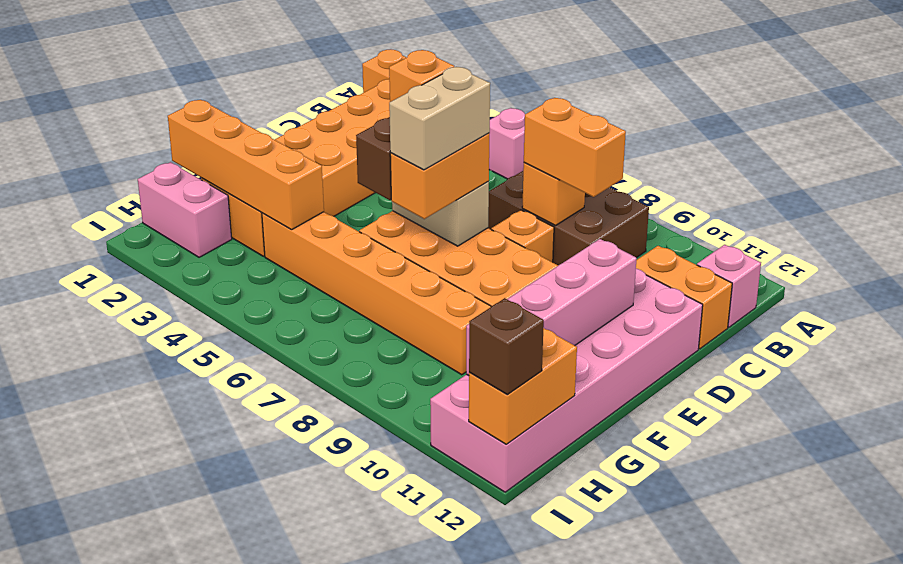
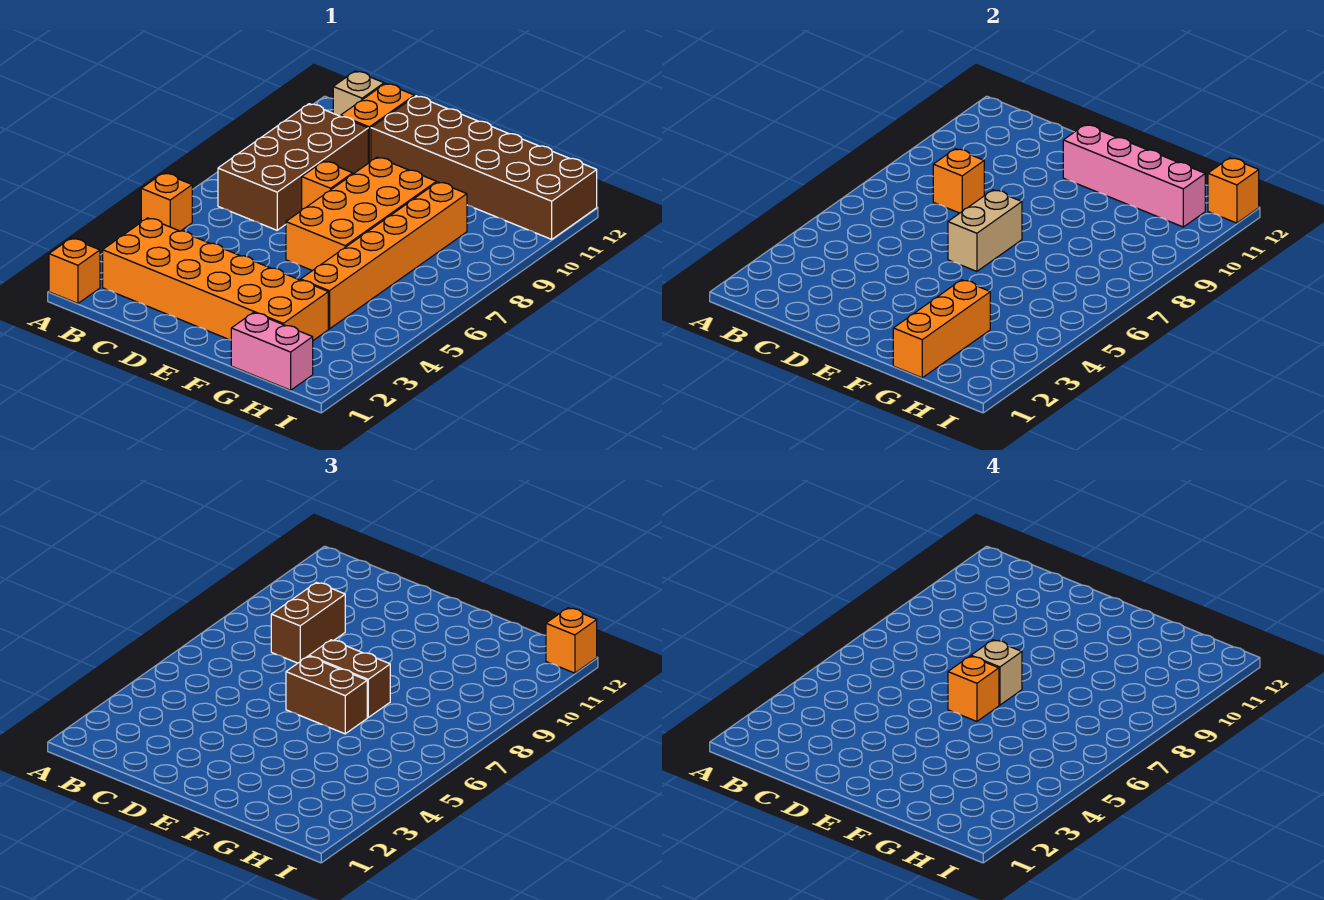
pink 1x1 brick [489,108,525,179] -> orange 1x1 brick [141,173,192,231]
brown 2x3 brick [488,171,649,265] -> brown 2x4 brick [218,104,368,230]
pink 1x1 brick [697,245,761,327] -> tan 1x1 brick [333,71,384,116]
orange 1x2 brick [524,98,626,197] -> brown 1x2 brick [271,582,345,663]
pink 2x6 brick [430,269,703,492] -> brown 2x6 brick [371,96,597,239]
orange 1x2 brick [390,133,489,219] -> brown 1x2 brick [309,640,390,717]
tan 1x2 brick [389,67,490,170] -> tan 1x1 brick [971,640,1022,705]
orange 1x4 brick [168,100,324,230] -> orange 1x3 brick [893,280,990,378]
pink 1x2 brick [138,162,232,257] -> pink 1x2 brick turned to [231,313,313,390]
orange 1x2 brick [469,328,577,444] -> orange 1x1 brick [1208,158,1259,223]
brown 1x1 brick [469,298,544,395] -> orange 1x1 brick [546,608,597,673]

